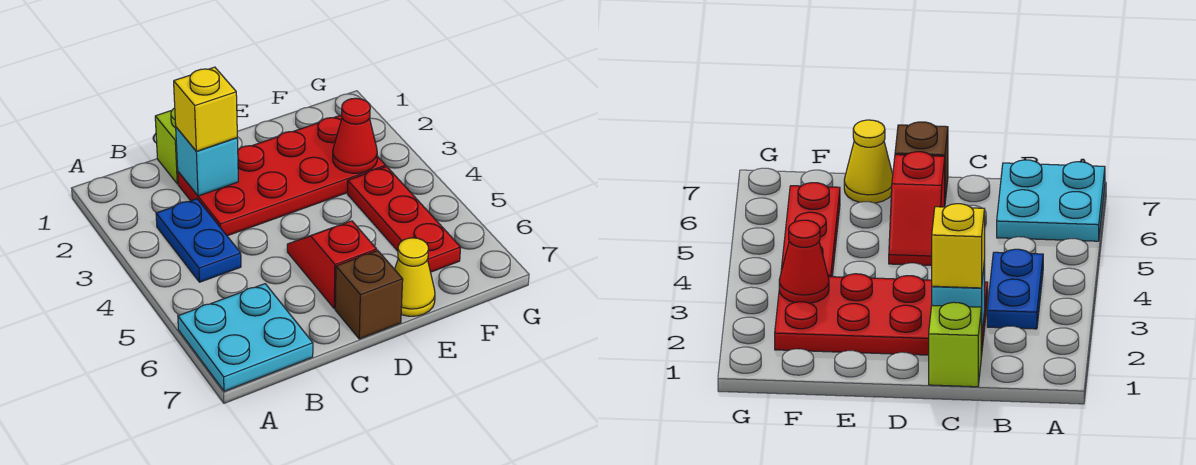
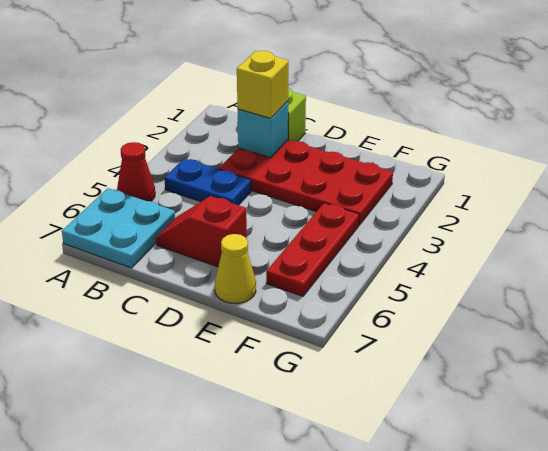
blue 1x2 plate [156,199,241,282] -> blue 1x2 plate turned to [164,158,251,205]
red 1x2 slope [287,221,377,309] -> red 1x2 slope turned to [156,196,247,267]
brown 1x1 brick [335,251,403,339] -> none
red 1x1 cone [333,98,377,173] -> red 1x1 cone moved to [117,142,155,201]

